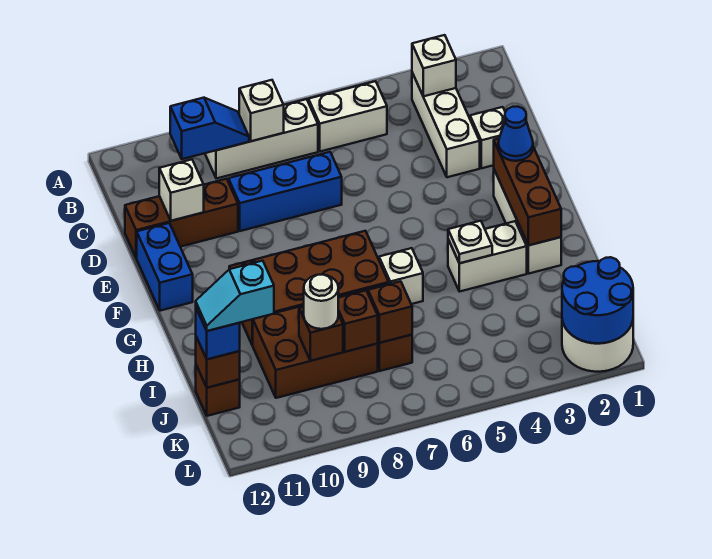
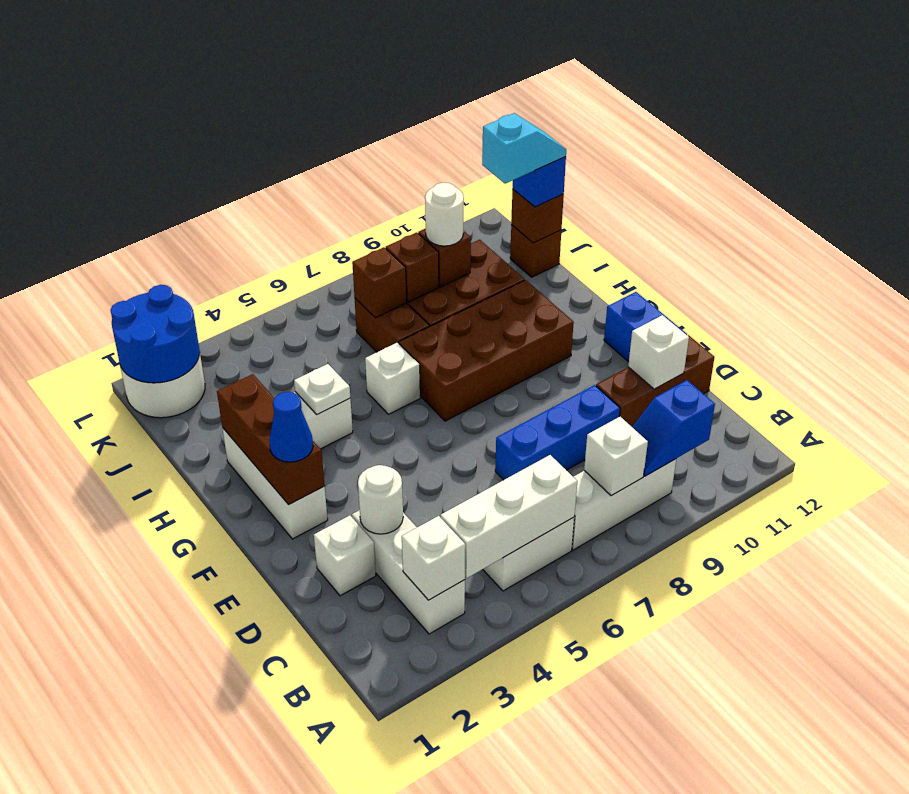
none -> white 1x3 brick [441,455,577,578]
none -> white 1x1 round brick [358,465,403,534]

